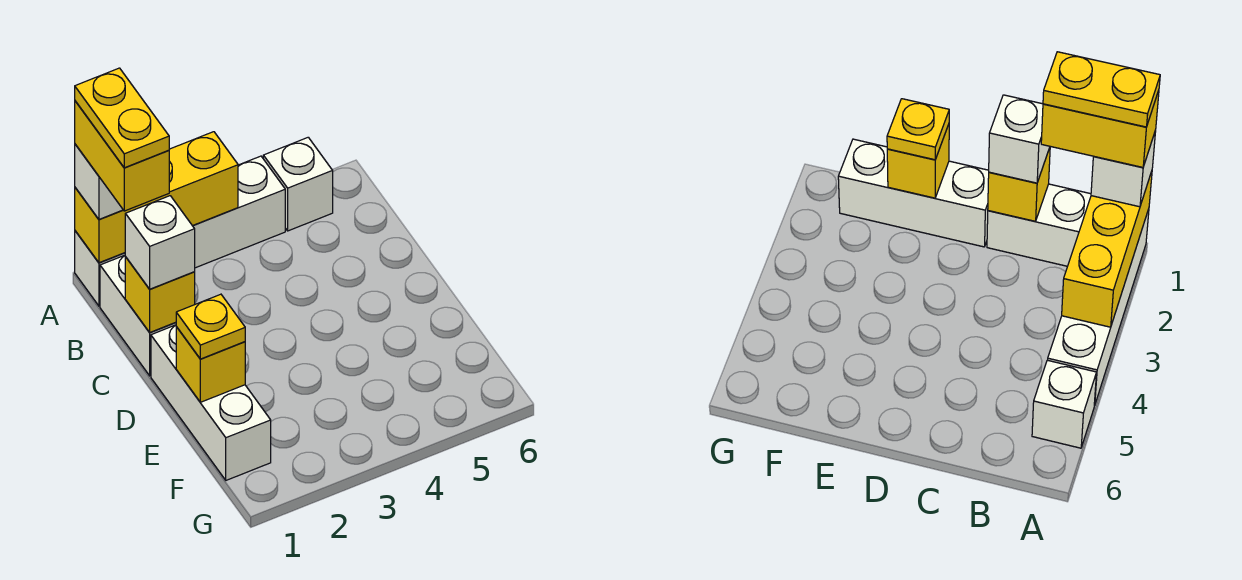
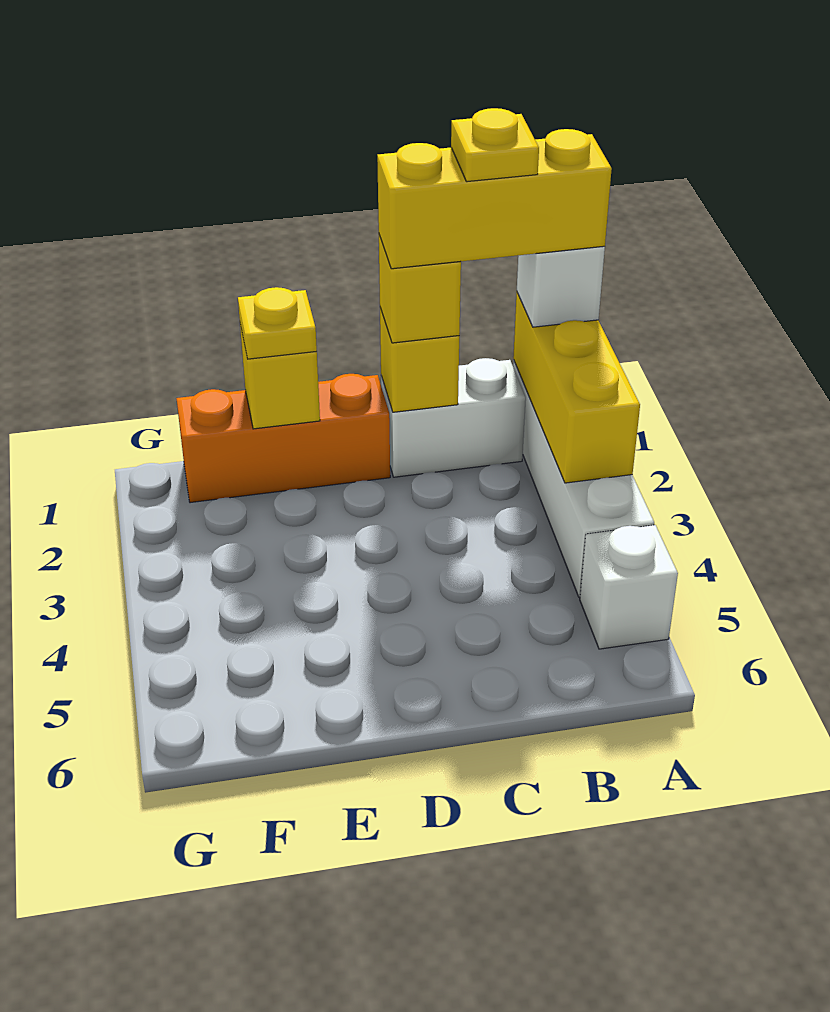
yellow 1x2 brick [75,101,169,211] -> yellow 1x3 brick [377,129,612,269]
yellow 1x2 plate [75,68,169,168] -> yellow 1x1 plate [451,108,539,182]
white 1x1 brick [125,196,195,289] -> yellow 1x1 brick [379,235,461,343]
white 1x3 brick [151,325,271,480] -> orange 1x3 brick [176,374,390,503]

